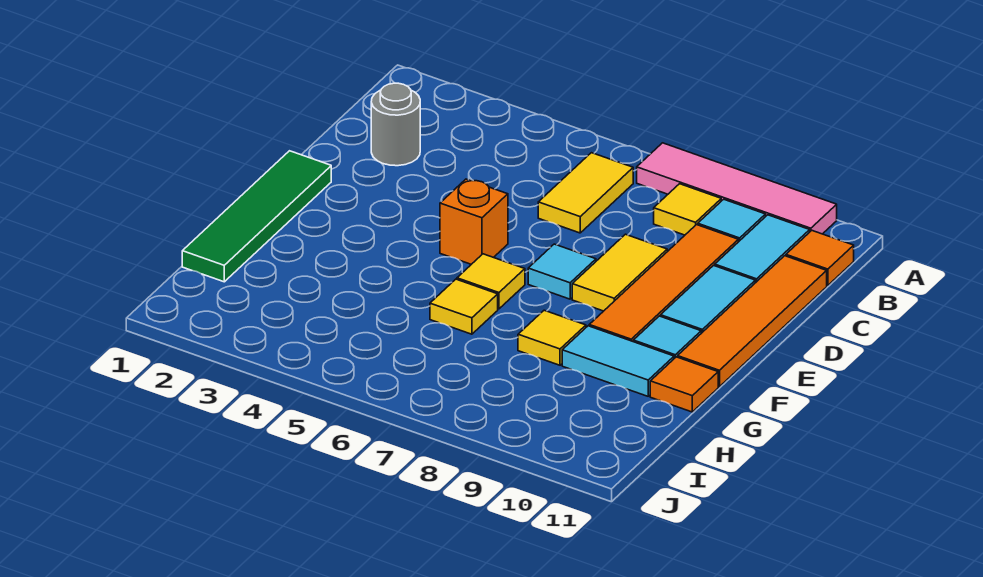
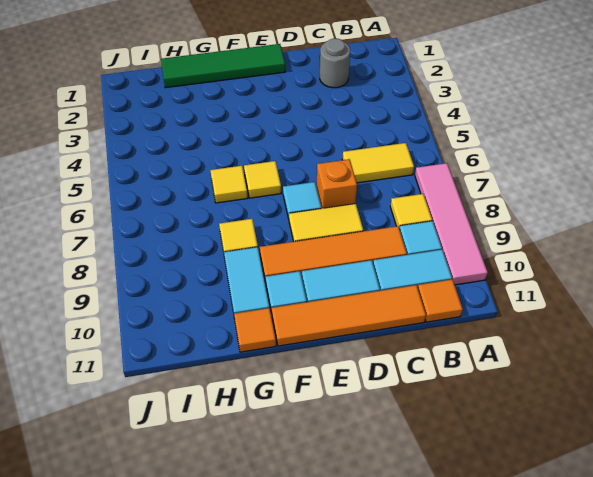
orange 1x1 brick [440,179,508,264] -> orange 1x1 brick moved to [316,159,357,209]

